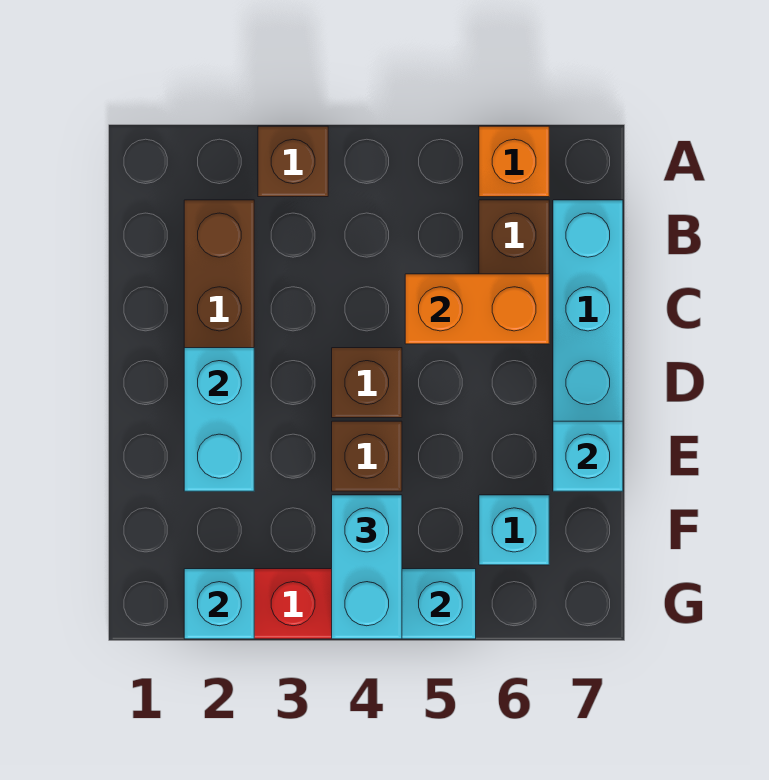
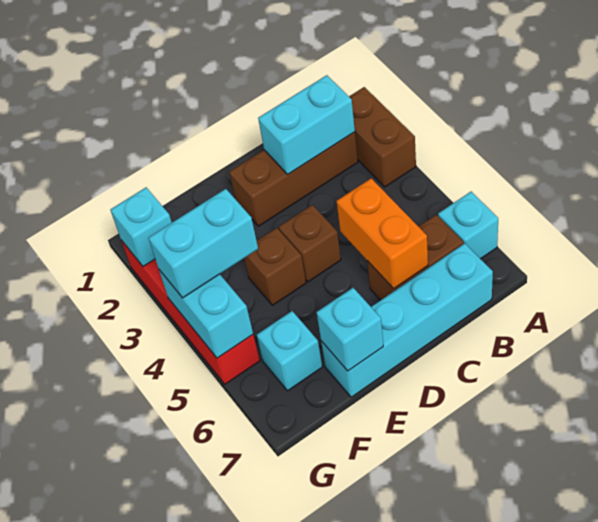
brown 1x1 brick [258,126,328,197] -> brown 1x2 brick [349,87,416,187]
orange 1x1 brick [479,126,549,197] -> cyan 1x1 brick [438,192,498,259]
cyan 1x2 brick [184,348,254,491] -> cyan 1x2 brick moved to [258,75,355,174]

